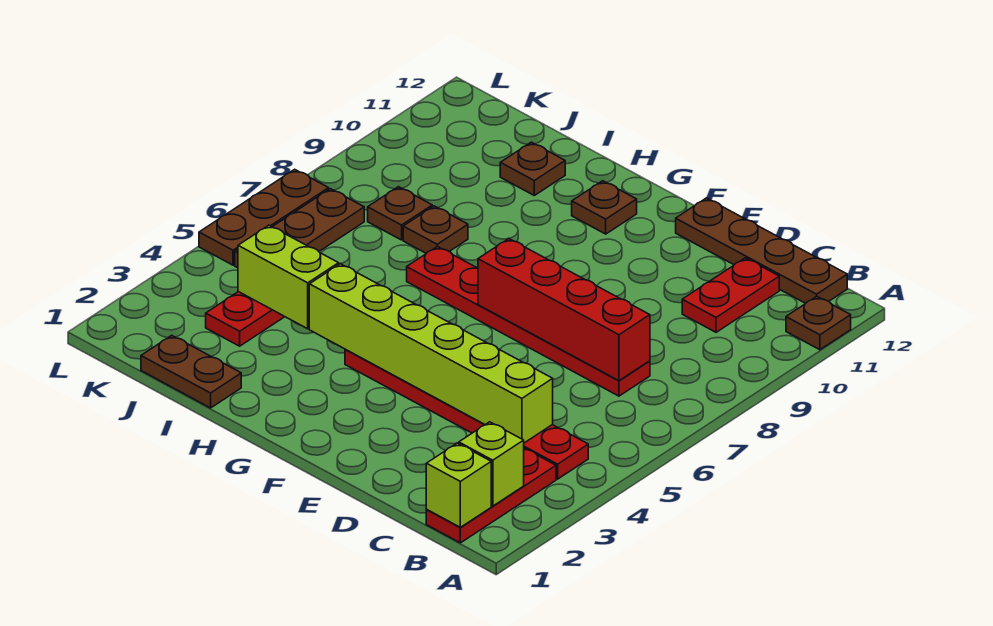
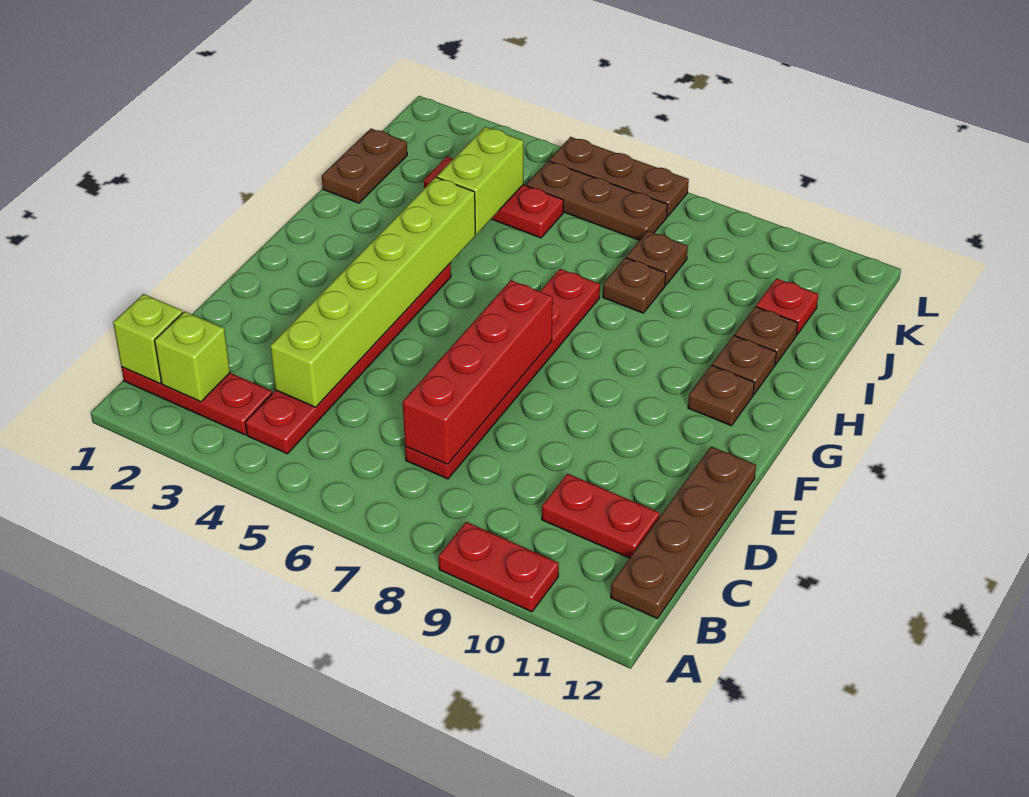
none -> red 1x2 plate [439,522,559,612]
brown 1x1 plate [786,296,851,350] -> brown 1x1 plate moved to [712,335,776,394]
none -> red 1x1 plate [756,279,818,335]

